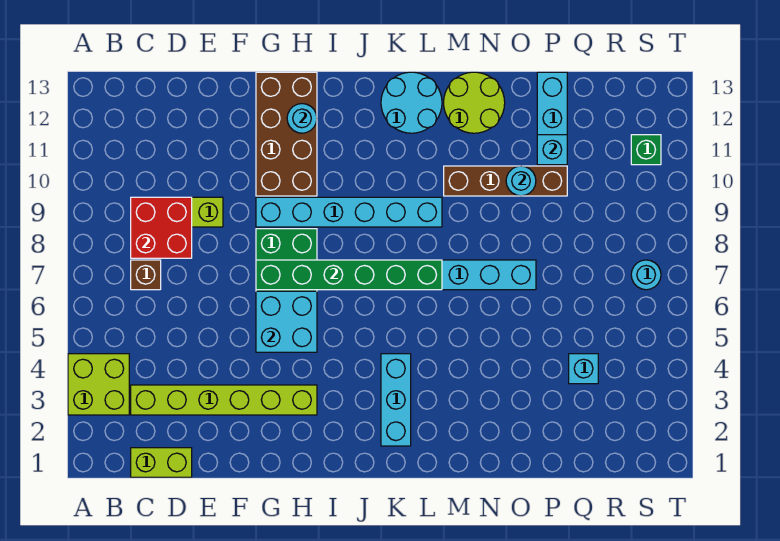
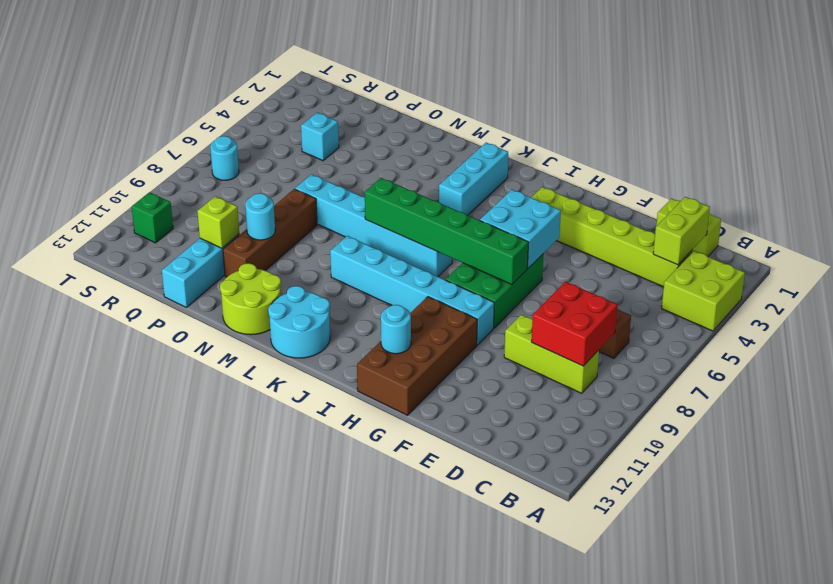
none -> lime 1x2 brick [653,197,710,265]
brown 1x4 brick [444,166,567,196] -> brown 1x4 brick turned to [223,189,317,277]
cyan 1x1 brick [537,135,567,165] -> lime 1x1 brick [197,196,239,248]

